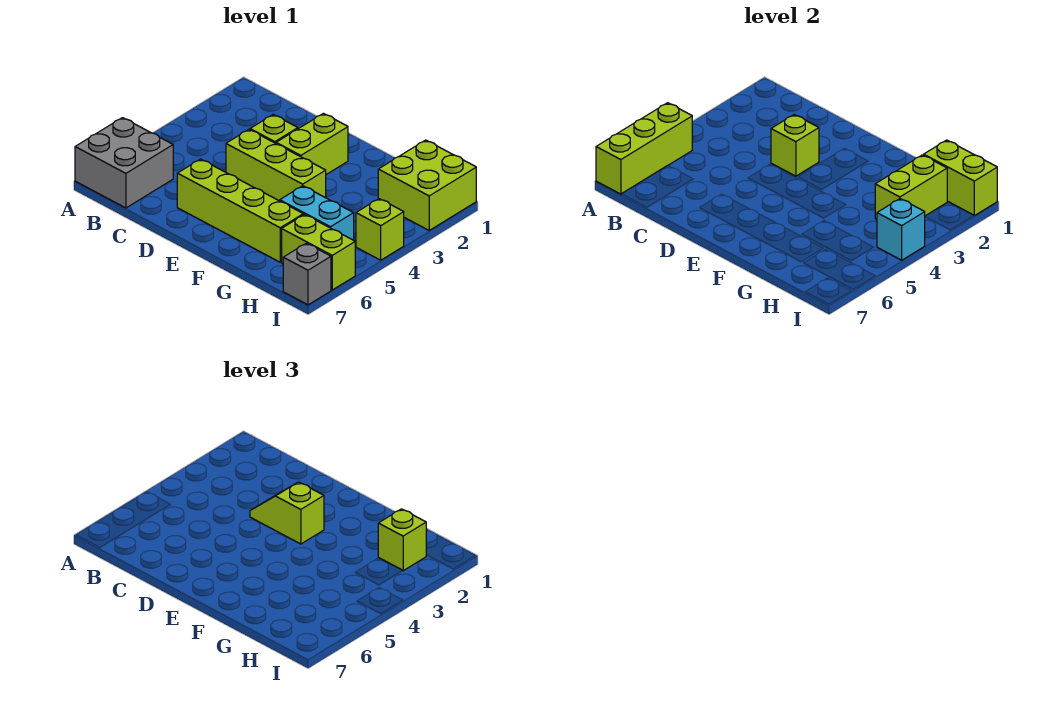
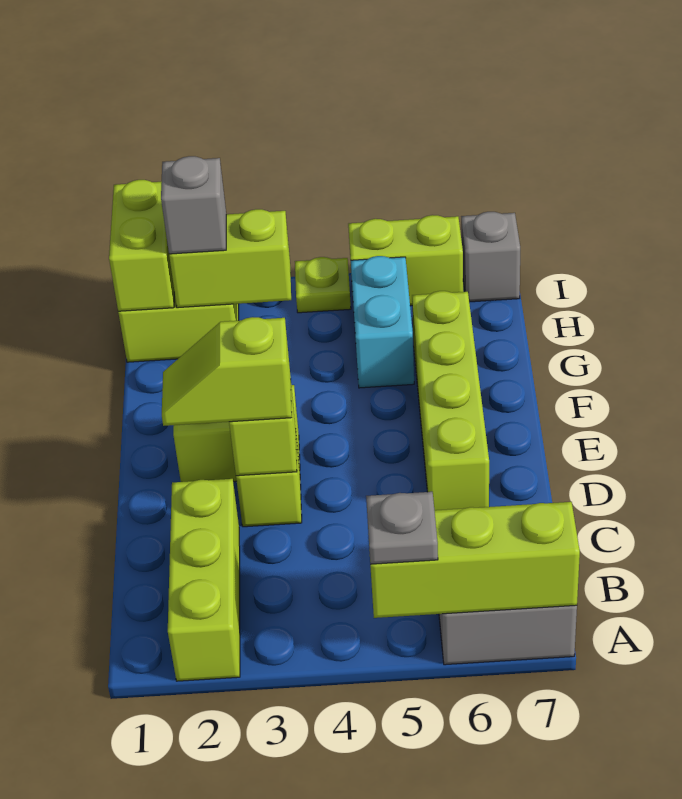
none -> grey 1x1 plate [366,492,438,564]
lime 1x2 slope [250,482,324,544] -> lime 1x2 slope turned to [162,317,292,426]
lime 1x3 brick [226,130,326,201] -> lime 1x3 brick moved to [168,479,240,681]
lime 1x1 brick [378,509,426,571] -> grey 1x1 brick [161,156,226,254]
lime 1x2 brick [282,214,355,290] -> lime 1x2 brick turned to [348,215,463,306]
lime 1x1 brick [356,199,404,260] -> lime 1x1 plate [295,257,351,313]
cyan 1x1 brick [877,199,925,260] -> none

